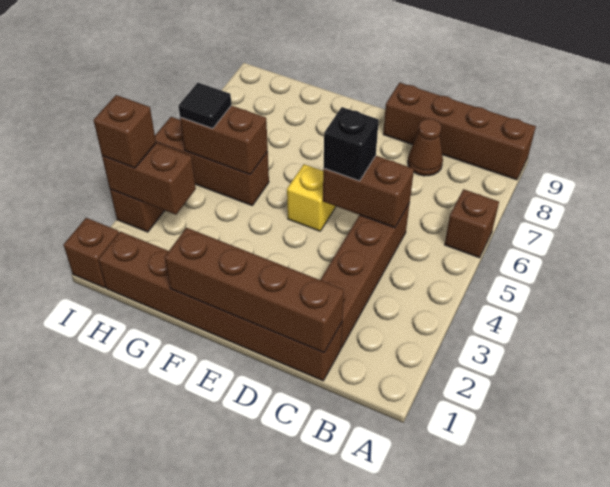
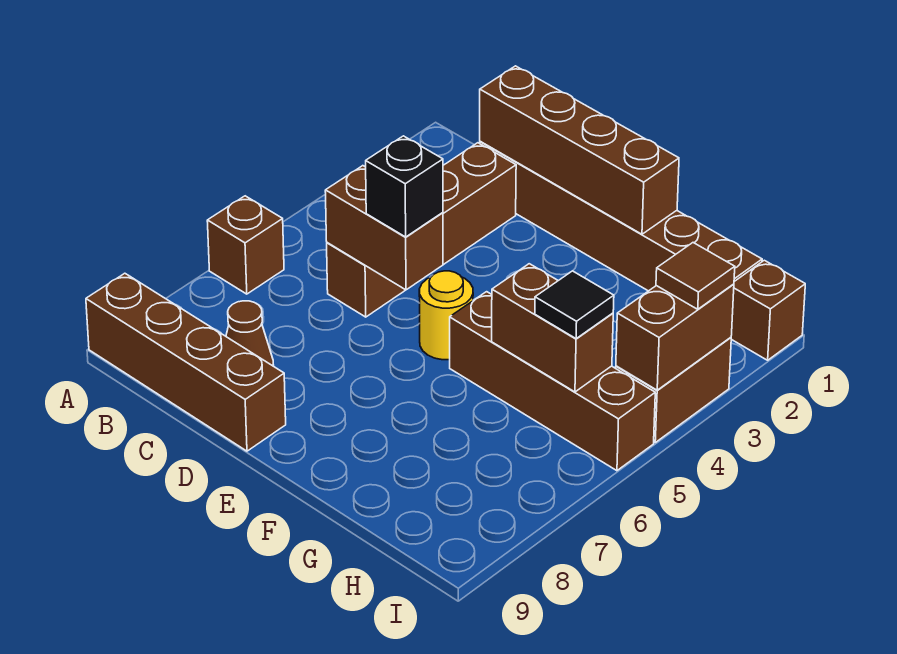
yellow 1x1 brick [287,164,336,231] -> yellow 1x1 round brick [419,271,473,360]
brown 1x3 brick [155,117,269,205] -> brown 1x4 brick [450,292,655,471]
brown 1x2 brick [102,143,196,215] -> brown 1x2 brick turned to [616,284,734,390]
brown 1x1 brick [94,95,156,168] -> brown 1x1 tile [656,243,735,309]

